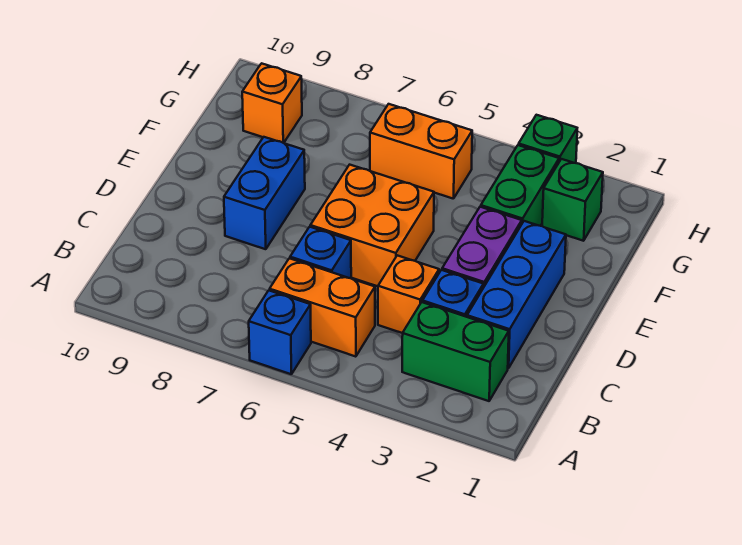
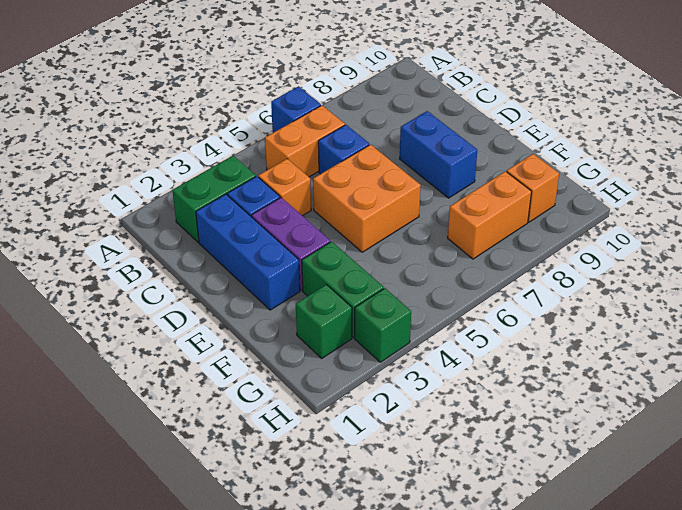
orange 1x2 brick [370,104,472,199] -> orange 1x2 brick moved to [448,171,532,259]

